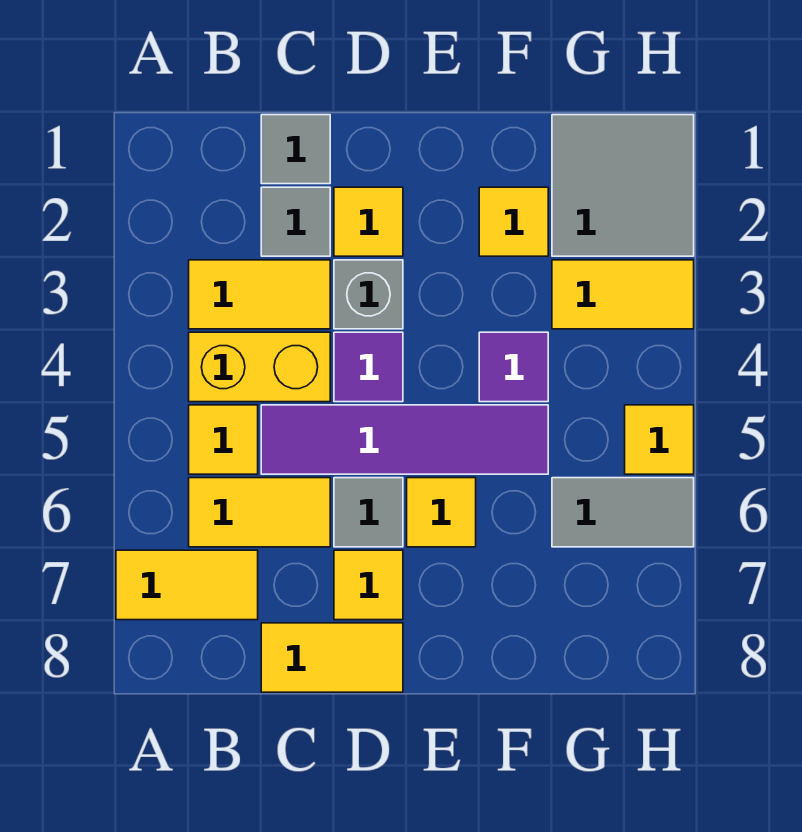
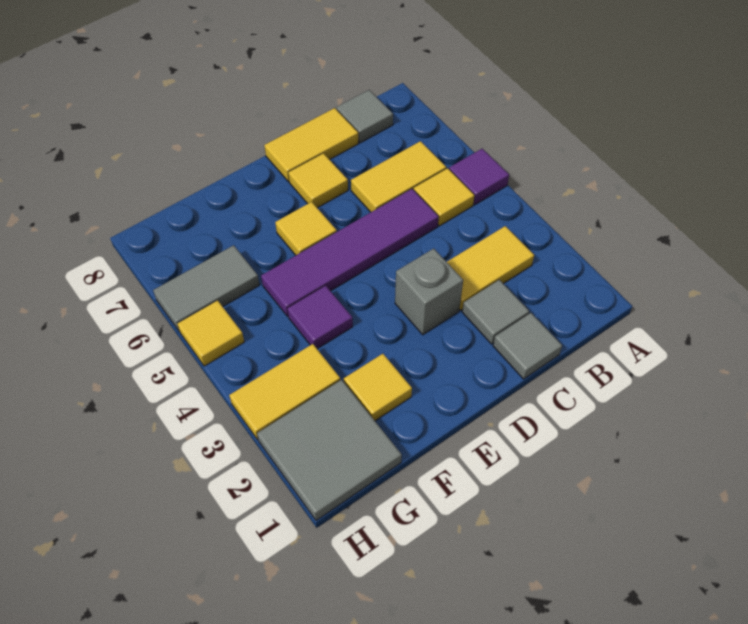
yellow 1x2 tile [116,550,258,620] -> none
yellow 1x2 brick [189,332,330,402] -> none
yellow 1x1 tile [334,187,403,256] -> none
purple 1x1 tile [334,332,403,402] -> purple 1x1 tile moved to [449,149,509,205]
grey 1x1 tile [334,478,403,547] -> grey 1x1 tile moved to [336,90,393,143]

